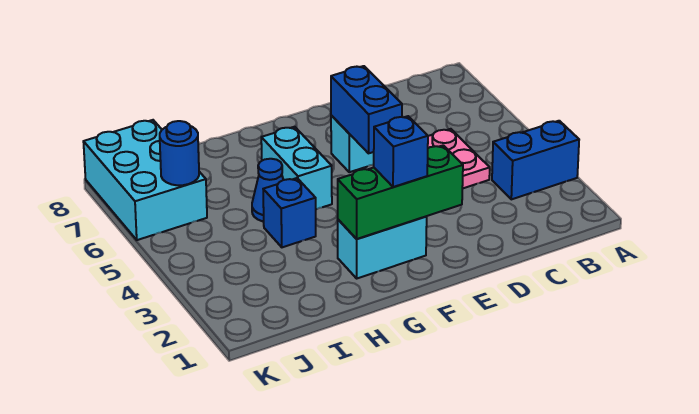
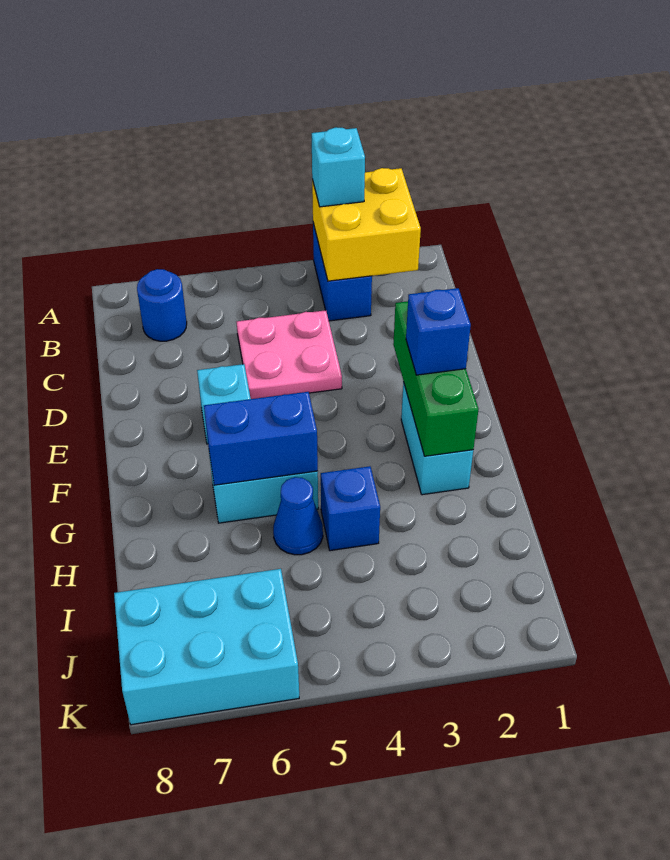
none -> yellow 2x2 brick [312,168,421,281]
none -> cyan 1x1 brick [312,127,365,207]
blue 1x2 brick [331,66,402,153] -> blue 1x2 brick moved to [204,392,318,485]
blue 1x1 round brick [160,121,199,185] -> blue 1x1 round brick moved to [137,269,187,341]

